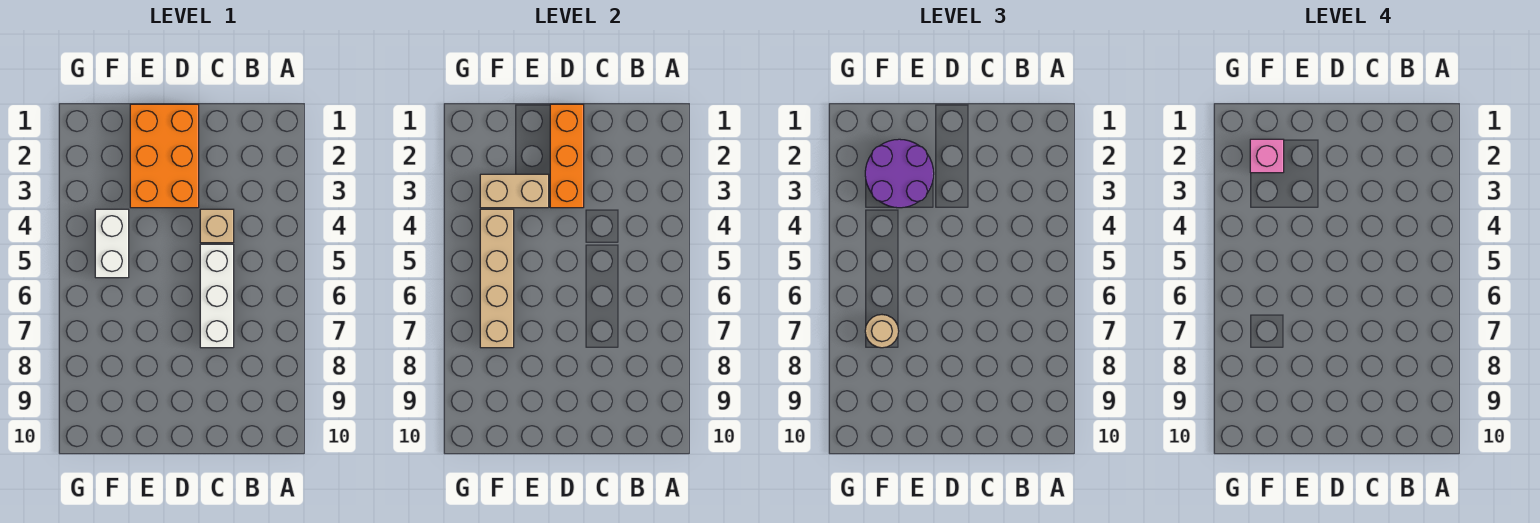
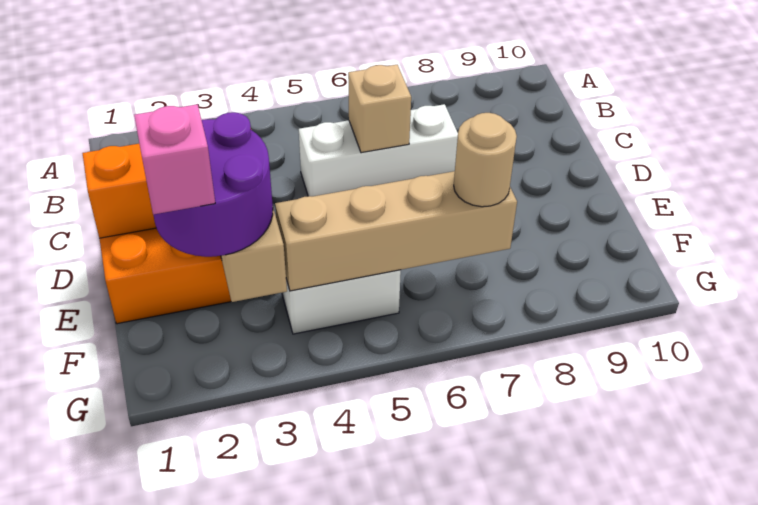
tan 1x1 brick [200,209,234,243] -> tan 1x1 brick moved to [348,65,411,153]

